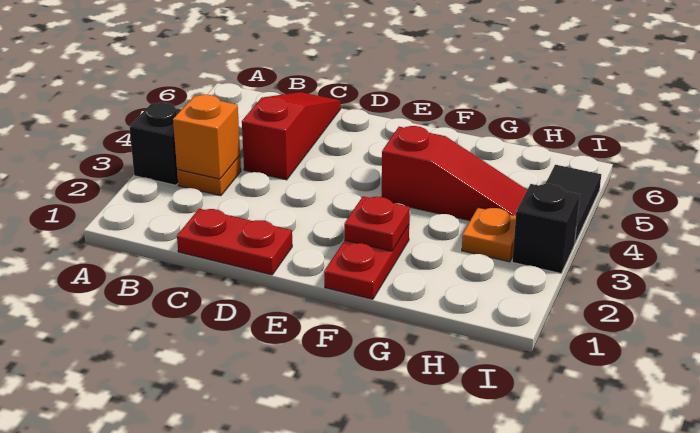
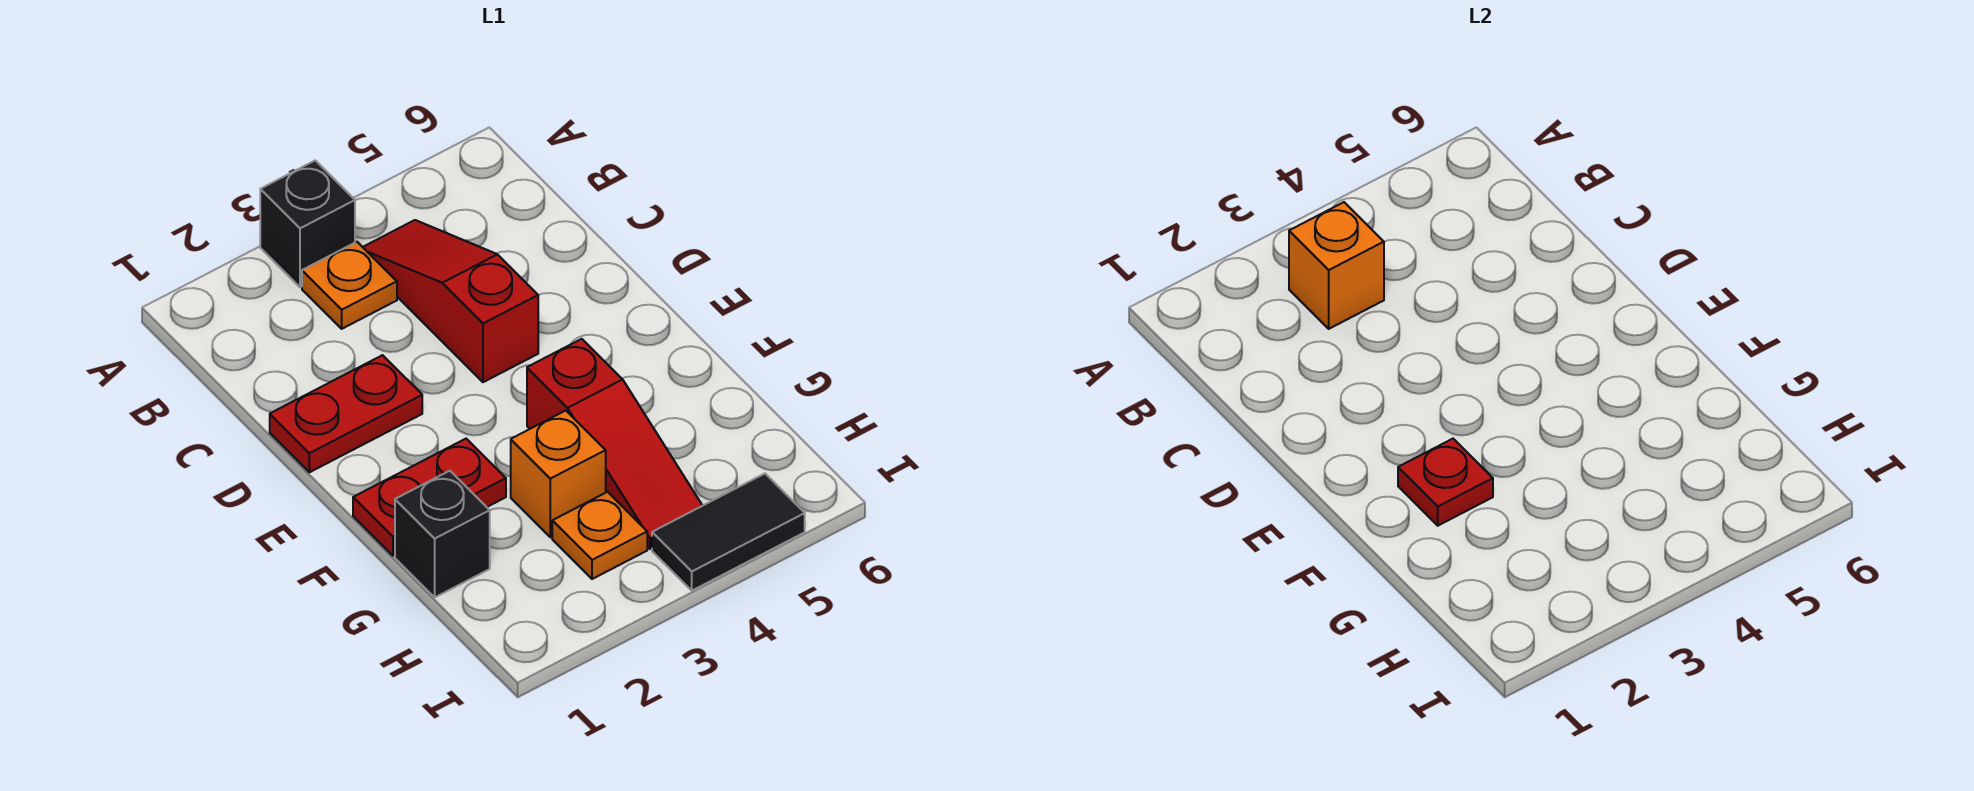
red 1x2 plate [177,209,292,275] -> red 1x2 plate turned to [270,355,422,472]
red 1x3 slope [242,92,341,180] -> red 1x3 slope turned to [363,220,538,382]
none -> orange 1x1 brick [511,411,606,537]
black 1x1 brick [512,184,580,273] -> black 1x1 brick moved to [395,471,490,597]

